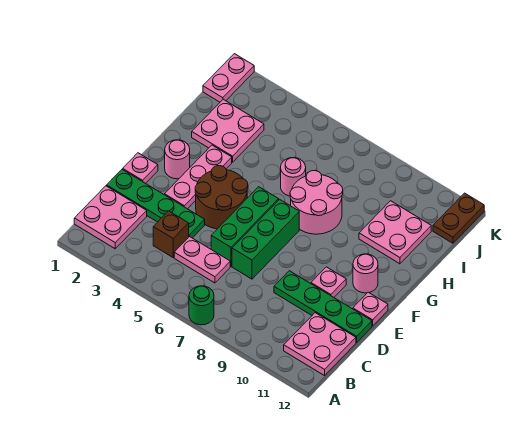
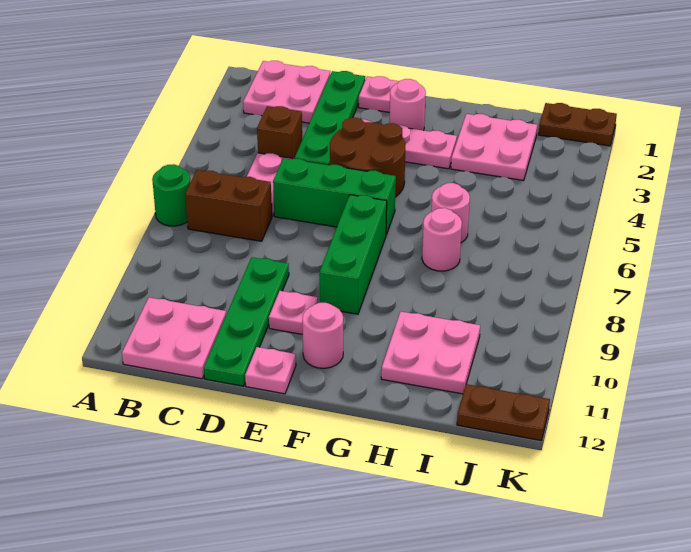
none -> brown 1x2 brick [185,170,272,241]
green 1x3 brick [232,199,299,279] -> green 1x3 brick turned to [320,195,387,314]
pink 2x2 round brick [290,171,343,234] -> pink 1x1 round brick [422,208,462,271]
pink 1x2 plate [203,54,254,102] -> brown 1x2 plate [539,103,617,146]

